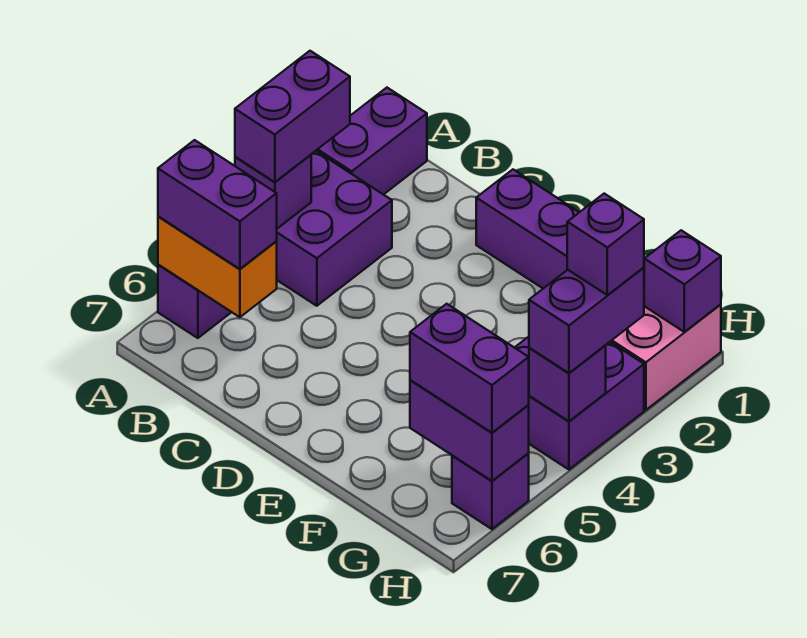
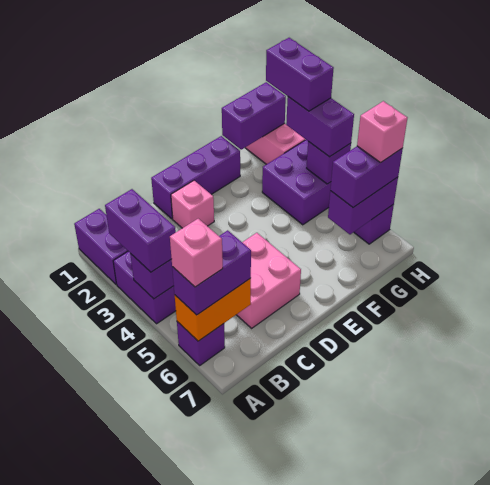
none -> pink 1x1 brick [170,219,223,287]
none -> pink 2x2 brick [236,233,301,328]
none -> pink 1x1 brick [171,181,214,228]
purple 1x1 brick [644,230,721,332] -> purple 1x2 brick [222,82,286,149]
purple 1x1 brick [567,194,644,295] -> purple 1x2 brick [266,38,334,111]
none -> pink 1x1 brick [357,101,407,163]

